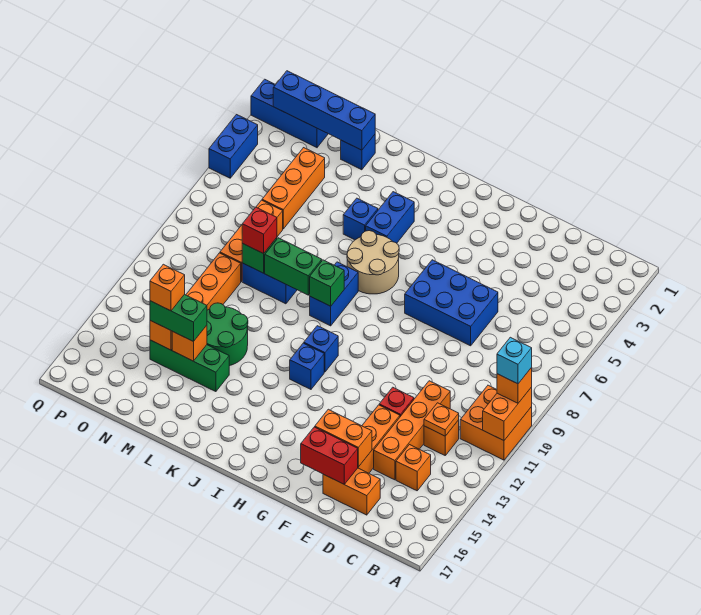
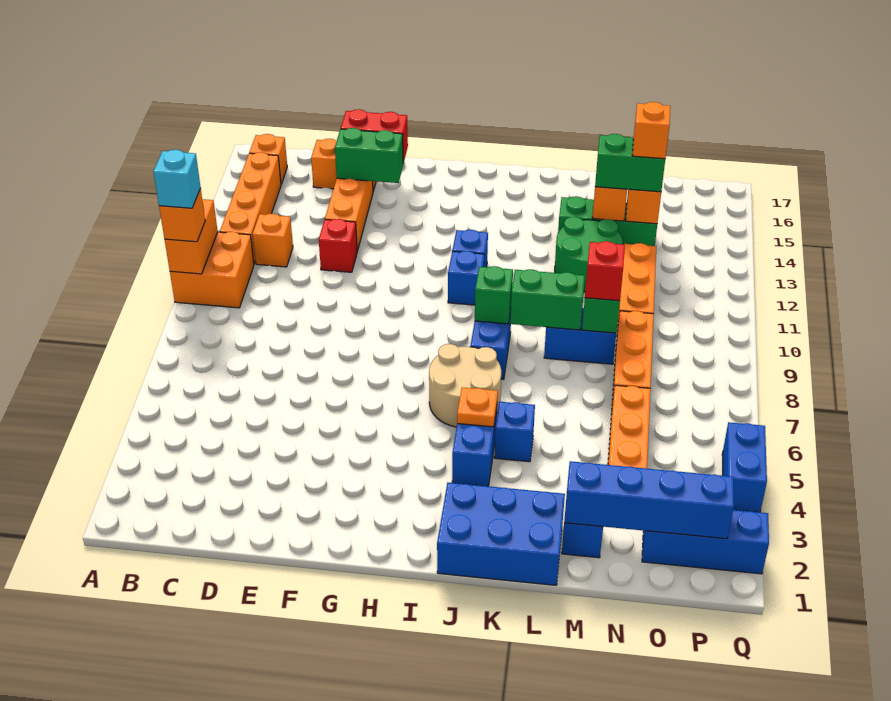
orange 1x1 plate [424,403,459,436] -> orange 1x1 plate moved to [457,387,498,427]
orange 1x1 brick [396,445,431,491] -> orange 1x1 brick moved to [249,134,287,184]
orange 1x4 brick [374,381,450,480] -> orange 1x4 brick moved to [220,152,281,264]
blue 2x3 brick [405,260,498,346] -> blue 2x3 brick moved to [437,483,565,585]
orange 1x2 brick [315,409,372,467] -> green 1x2 brick [335,128,403,183]

